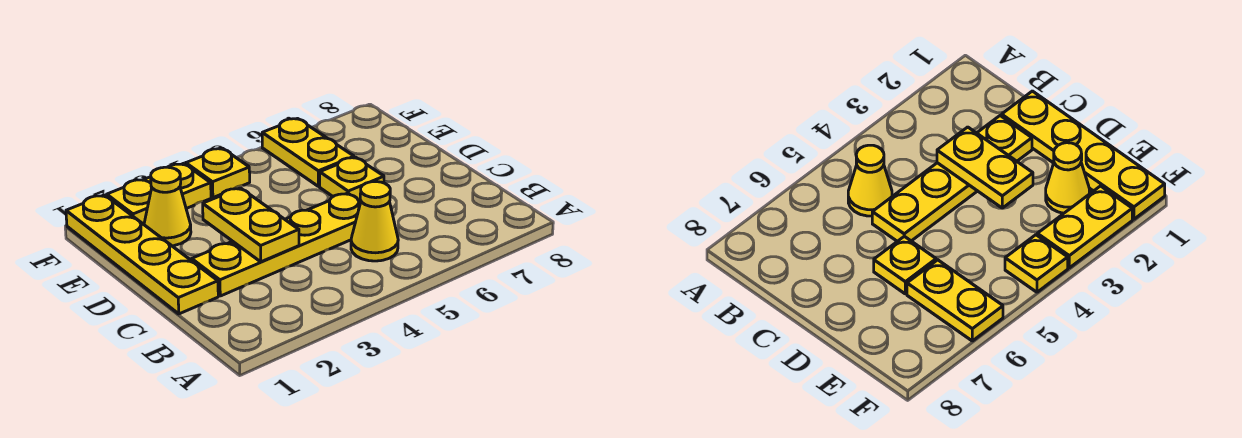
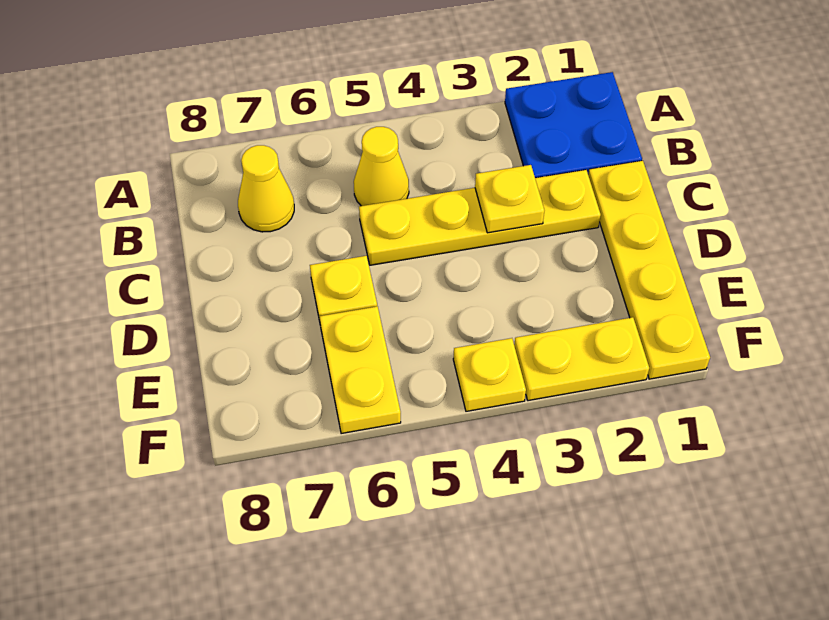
none -> blue 2x2 plate [505,72,642,178]
yellow 1x2 plate [203,188,299,262] -> yellow 1x1 plate [475,165,545,233]
yellow 1x1 cone [144,167,191,246] -> yellow 1x1 cone moved to [238,145,294,232]

